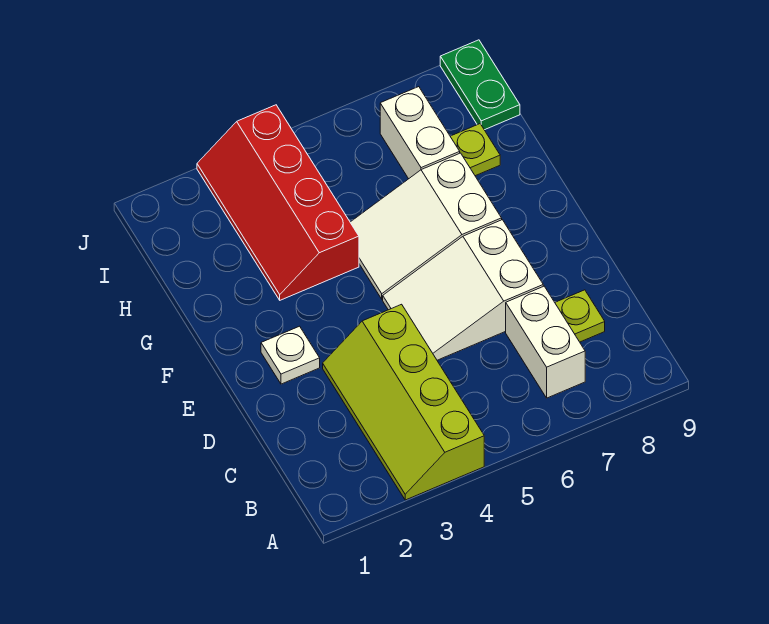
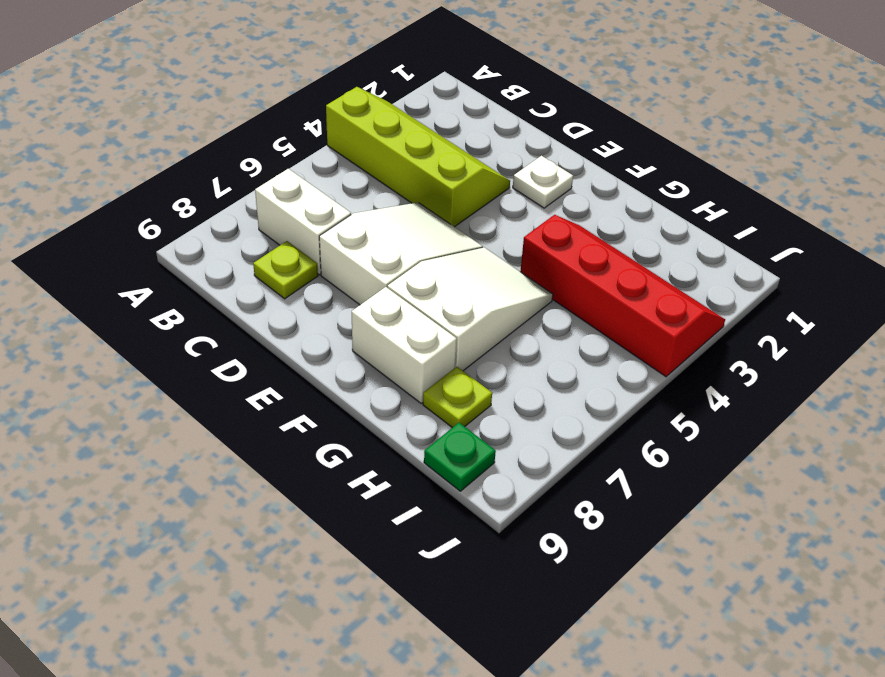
white 1x2 brick [380,87,460,179] -> white 1x2 brick moved to [352,287,457,403]
green 1x2 plate [440,40,520,130] -> green 1x1 plate [424,423,496,491]

